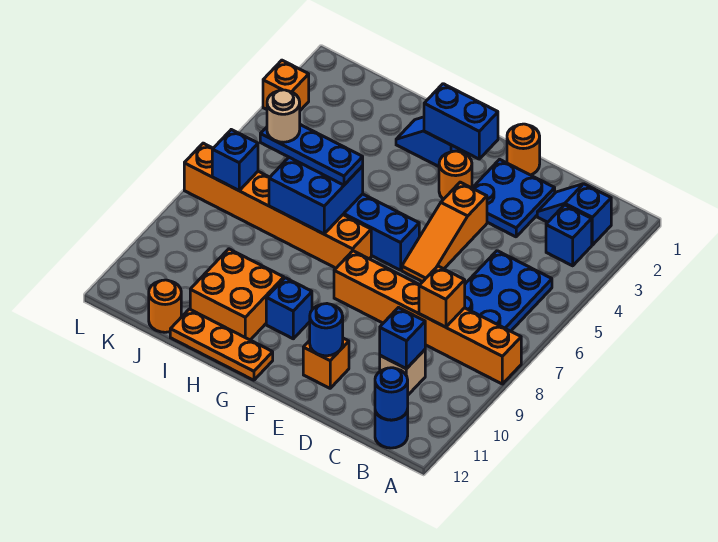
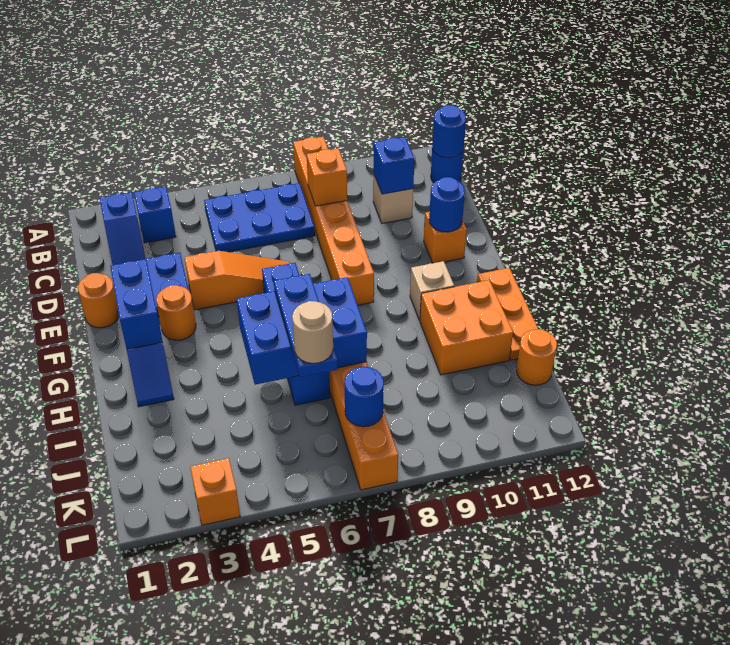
blue 1x1 brick [266,278,312,339] -> tan 1x1 brick [410,261,454,321]
blue 2x2 brick [269,157,363,234] -> blue 2x3 brick [237,277,367,385]
blue 1x1 brick [212,130,258,190] -> blue 1x1 round brick [344,367,384,427]

